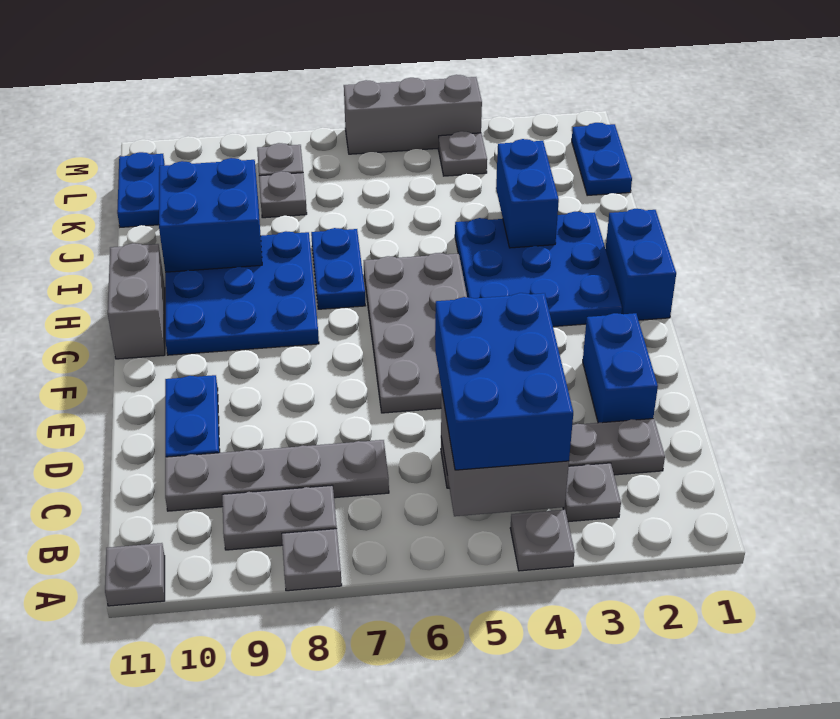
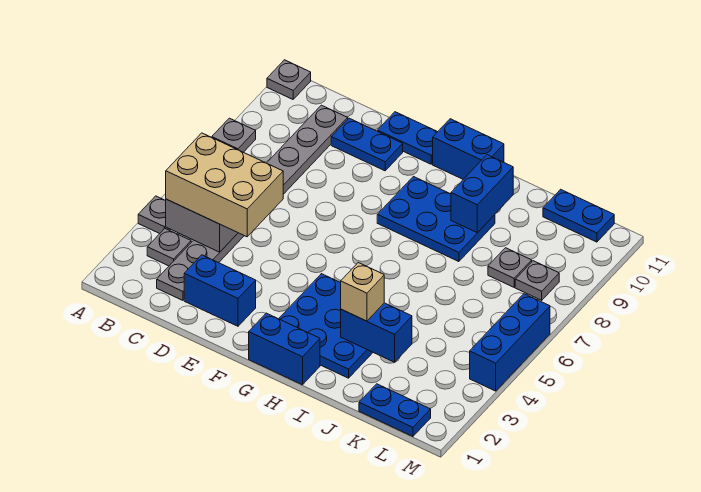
blue 2x3 brick [435,293,573,470] -> tan 2x3 brick [166,133,283,237]
grey 1x2 plate [222,485,337,550] -> none
grey 2x4 plate [364,253,467,413] -> none
blue 3x3 plate [165,231,319,355] -> blue 2x3 plate [377,177,495,262]
grey 1x2 brick [108,243,165,359] -> blue 1x2 brick [433,119,504,179]
blue 1x2 plate [311,228,365,309] -> blue 1x2 plate moved to [377,112,437,164]
none -> tan 1x1 brick [341,263,384,321]
blue 2x2 brick [159,158,262,272] -> blue 1x2 brick [451,155,513,233]
grey 1x1 plate [438,131,487,176] -> none
grey 1x3 brick [344,75,482,154] -> blue 1x3 brick [470,294,550,391]

